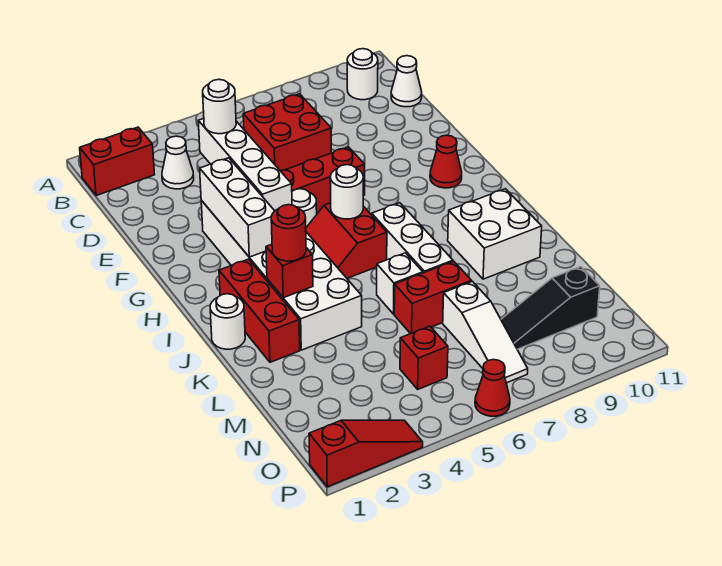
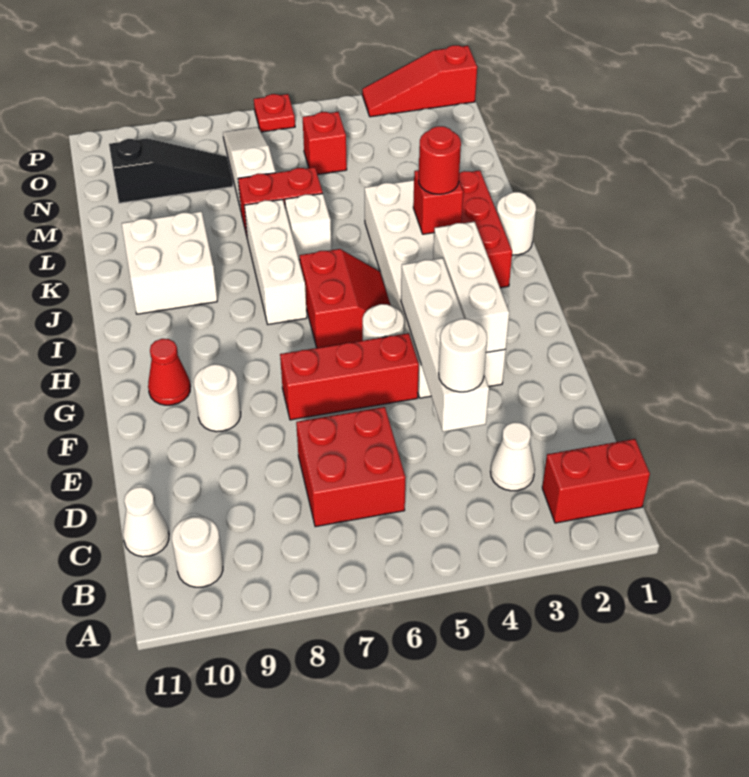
white 1x1 round brick [330,165,363,219] -> white 1x1 round brick moved to [194,364,241,432]
red 1x1 cone [475,360,510,416] -> red 1x1 plate [254,94,295,132]

